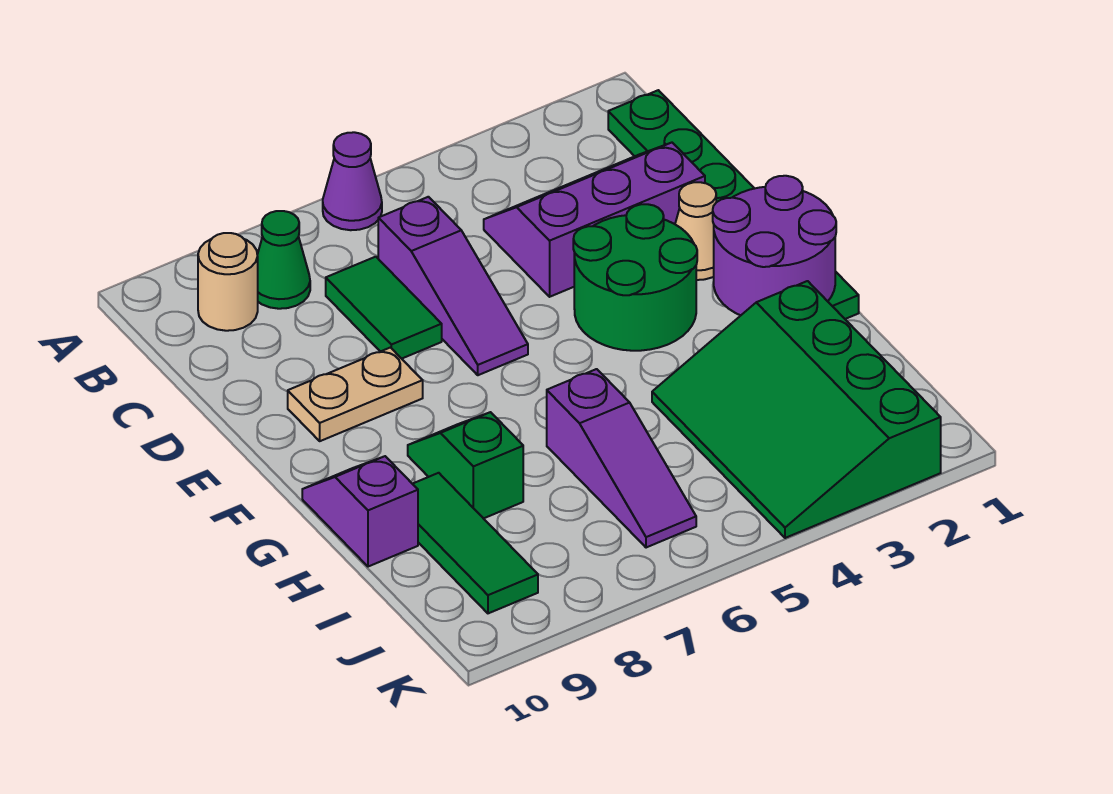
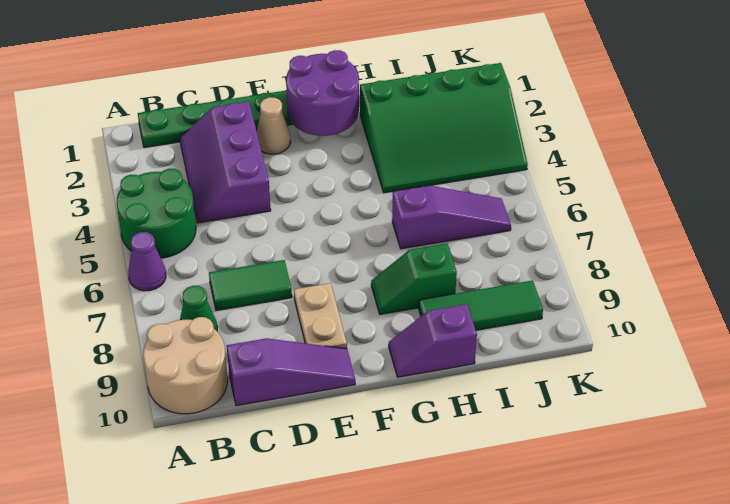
tan 1x1 round brick [198,233,258,331] -> tan 2x2 round brick [143,317,228,414]
purple 1x3 slope [378,197,528,375] -> purple 1x3 slope moved to [227,338,355,406]
green 2x2 round brick [573,204,697,351] -> green 2x2 round brick moved to [116,169,196,258]

